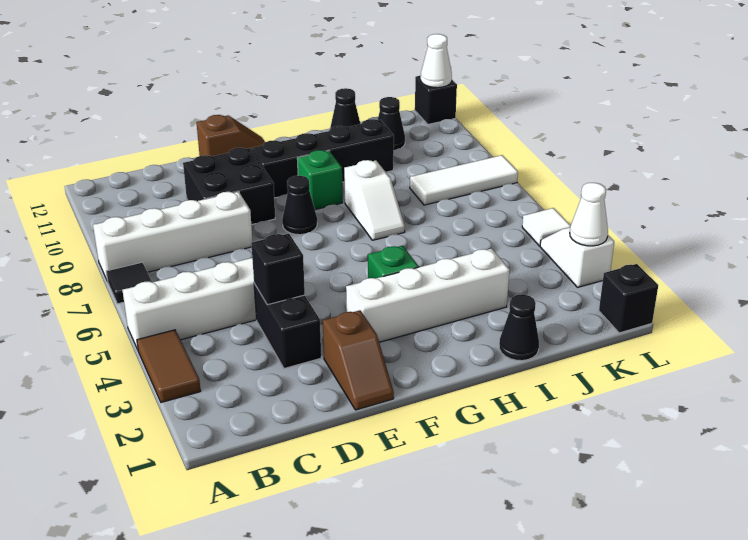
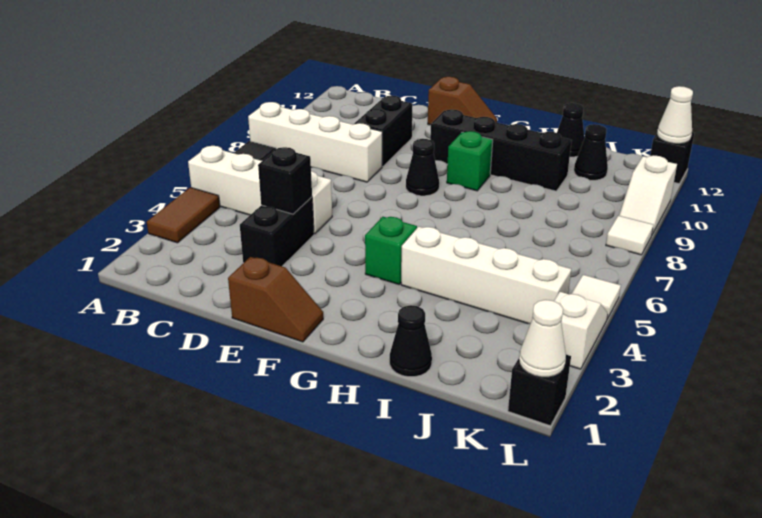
black 2x2 brick [183,148,275,225] -> black 1x2 brick [354,96,412,167]
brown 1x2 slope [323,310,394,410] -> brown 1x2 slope turned to [228,257,323,342]
white 1x4 brick [346,248,510,342] -> white 1x4 brick moved to [401,227,571,324]
white 1x2 slope [344,160,405,240] -> white 1x2 slope moved to [619,155,677,234]
white 1x3 tile [410,155,518,205] -> white 1x1 tile [606,216,653,255]
white 1x1 cone [570,183,608,246] -> white 1x1 cone moved to [519,300,566,377]

